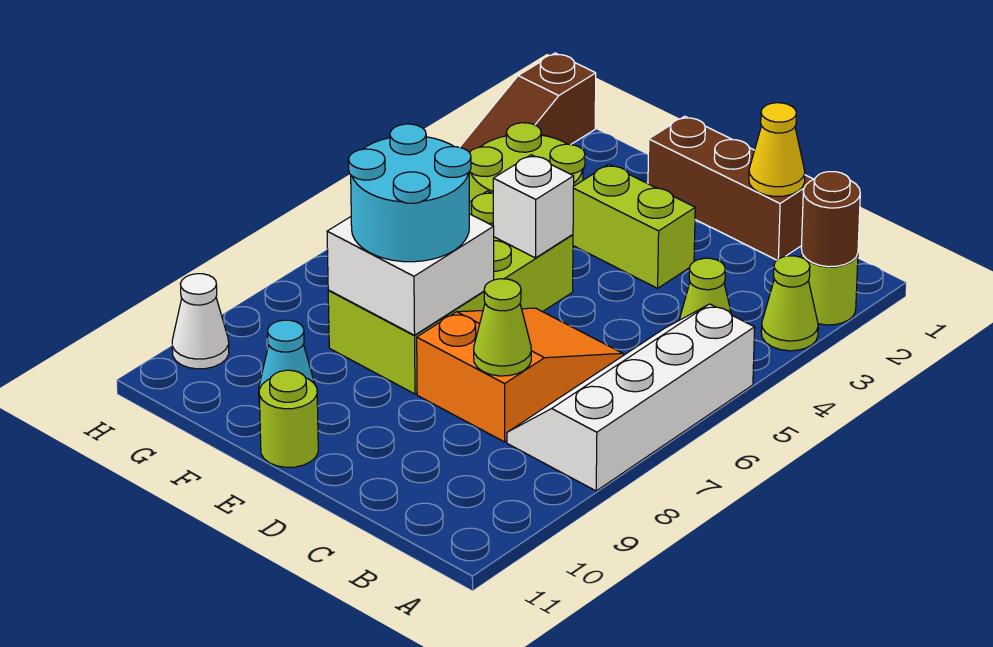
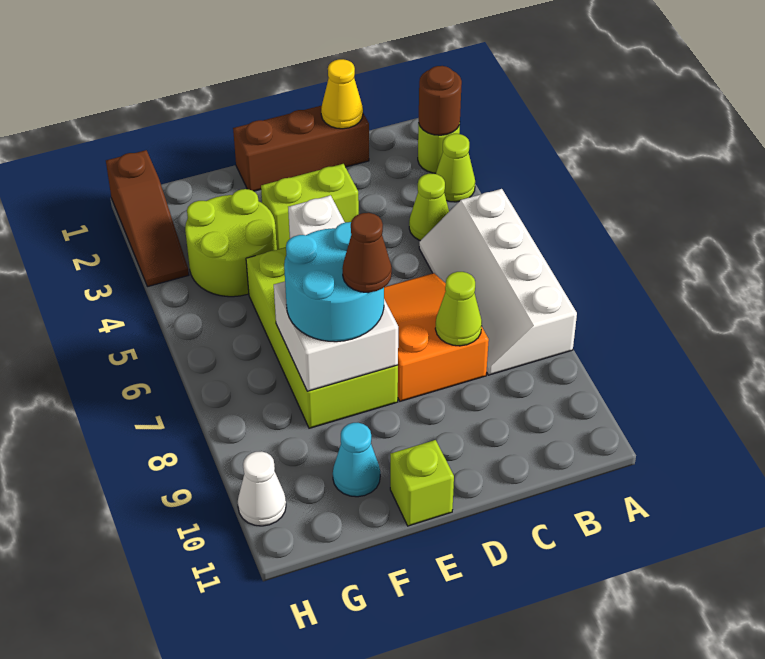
none -> brown 1x1 cone [343,213,392,293]
lime 1x1 round brick [259,370,318,467] -> lime 1x1 brick [390,440,454,526]

